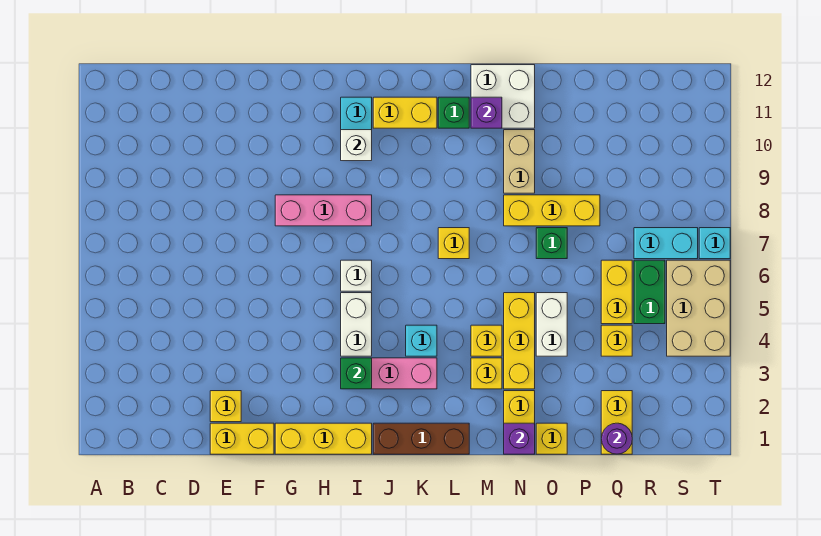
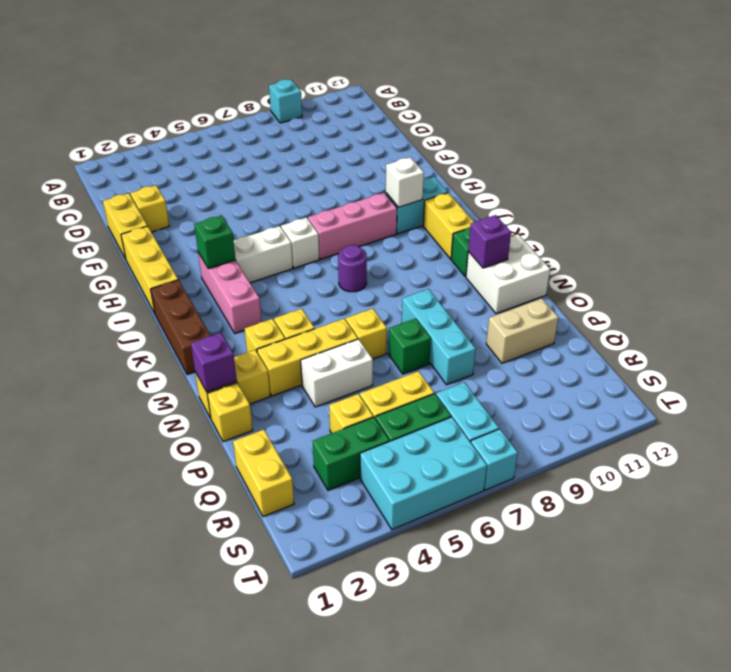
pink 1x3 brick [275,195,372,226] -> pink 1x3 brick turned to [308,193,397,259]
cyan 1x1 brick [406,325,437,356] -> cyan 1x1 brick moved to [269,79,302,123]
yellow 1x1 brick [438,228,469,259] -> yellow 1x1 brick moved to [346,309,387,359]
yellow 1x3 brick [504,195,600,226] -> cyan 1x3 brick [402,289,476,385]
tan 1x2 brick [504,130,535,193] -> tan 1x2 brick moved to [486,298,559,363]
yellow 1x2 brick [601,391,632,454] -> yellow 1x2 brick turned to [233,430,294,517]
purple 1x1 round brick [601,423,632,454] -> purple 1x1 round brick moved to [338,245,367,292]
none -> green 1x2 brick [312,417,389,490]
tan 2x3 brick [667,260,730,356] -> cyan 2x3 brick [360,417,487,530]

